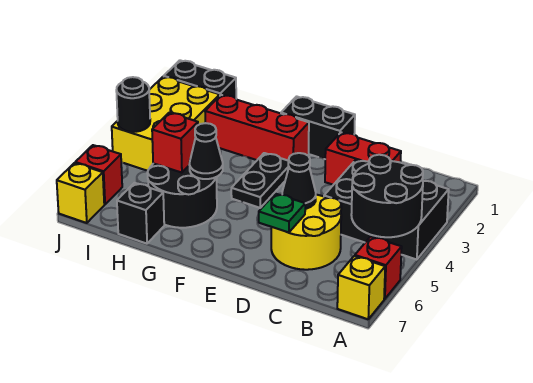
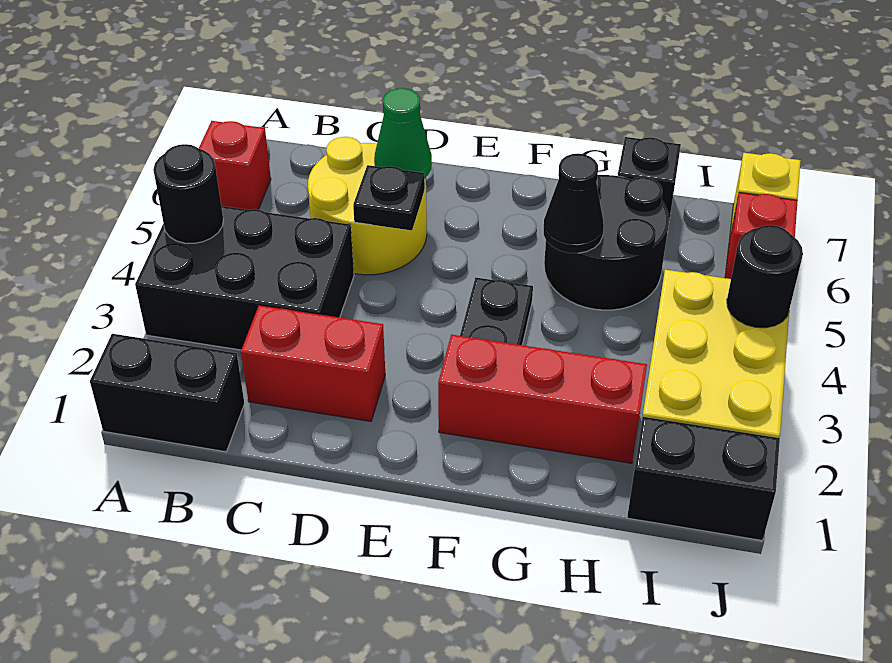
black 2x2 round brick [351,155,423,237] -> black 1x1 round brick [153,144,223,243]
yellow 1x1 brick [337,256,385,319] -> none
black 1x1 cone [282,153,316,209] -> black 1x1 plate [353,165,425,230]
green 1x1 plate [259,194,305,233] -> green 1x1 cone [374,88,432,178]
black 1x2 brick [281,96,355,159] -> black 1x2 brick moved to [90,334,245,452]
red 1x1 brick [152,113,198,173] -> none

